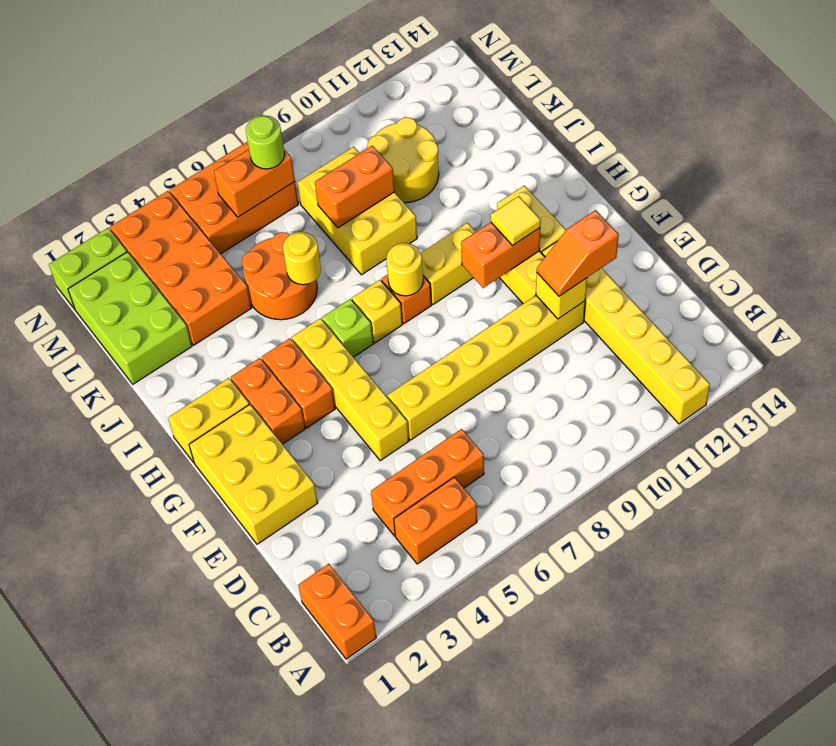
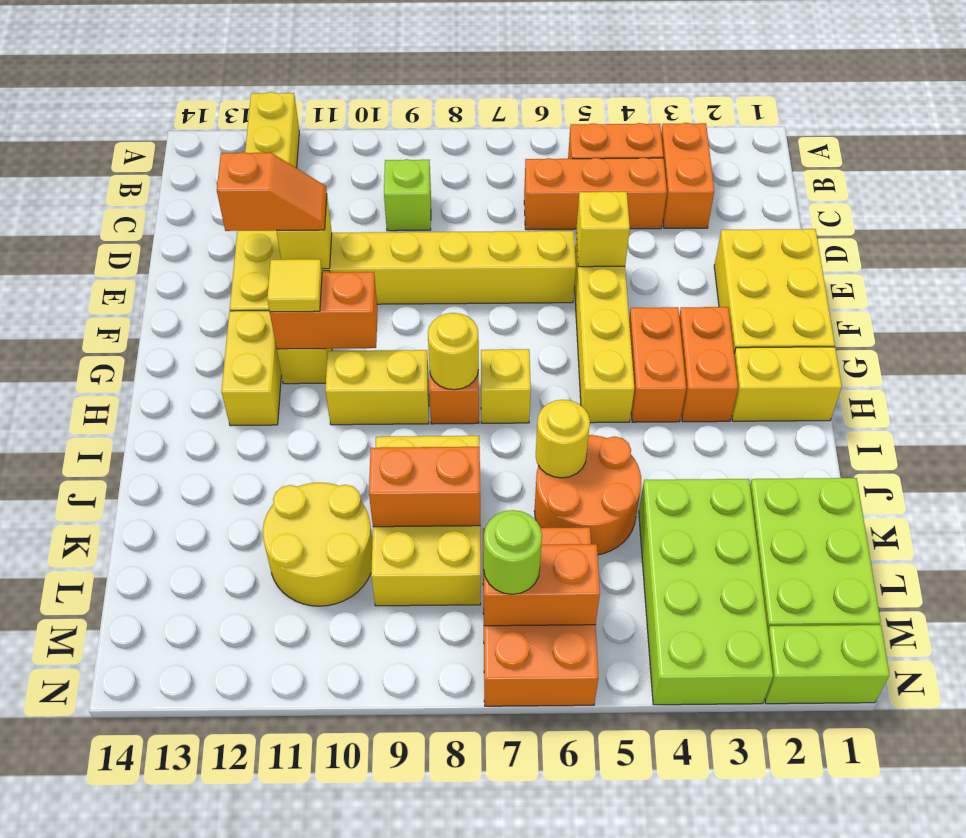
orange 1x2 brick [298,564,376,659] -> orange 1x2 brick moved to [661,123,714,228]
none -> yellow 1x1 brick [576,191,630,267]
lime 1x1 brick [322,299,373,357] -> lime 1x1 brick moved to [384,159,431,231]
orange 2x4 brick [110,191,252,345] -> lime 2x4 brick [639,479,773,705]
orange 2x3 brick [170,142,299,254] -> orange 2x3 brick turned to [483,527,598,706]

